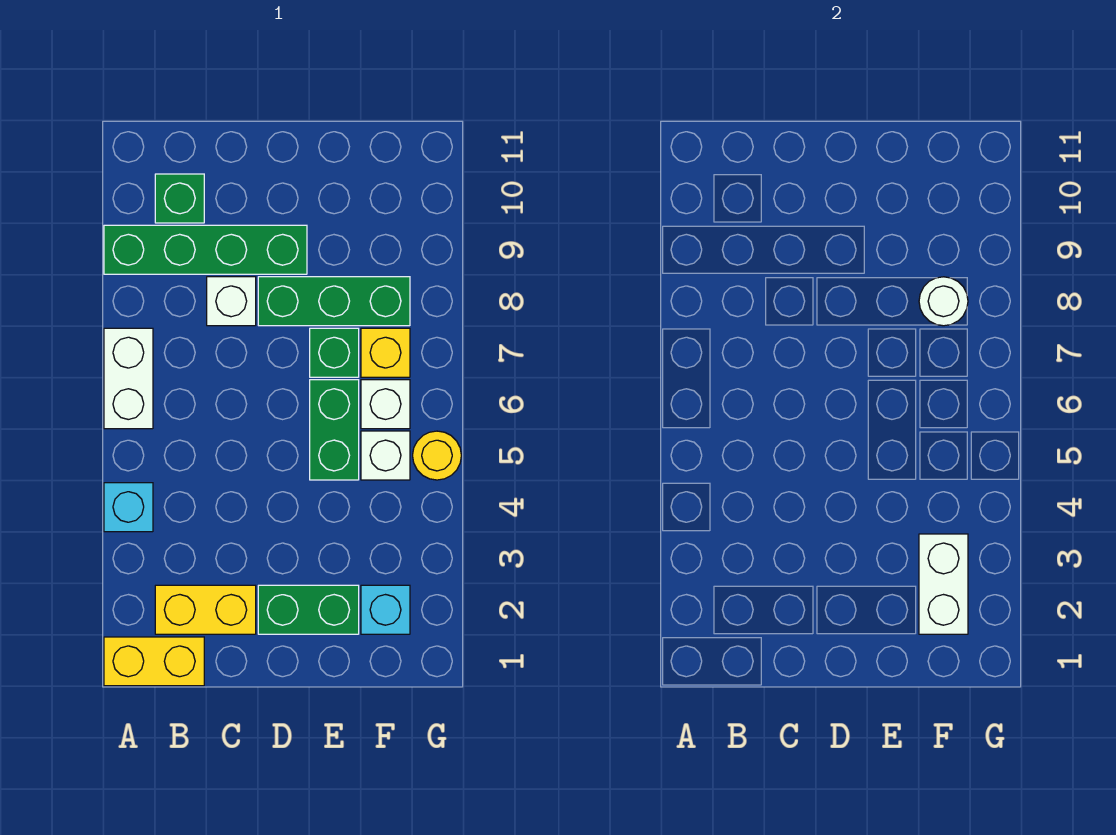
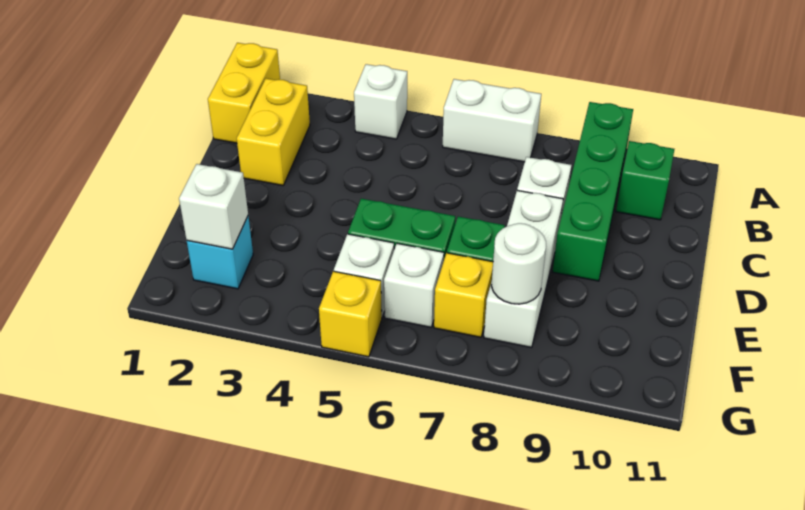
cyan 1x1 brick [104,483,153,532] -> white 1x1 brick [354,64,407,139]
green 1x2 brick [258,585,359,634] -> none
green 1x3 brick [258,277,410,326] -> white 1x3 brick [484,190,563,348]
white 1x2 brick [919,534,968,634] -> white 1x1 brick [179,164,248,249]
yellow 1x1 round brick [413,431,461,480] -> yellow 1x1 brick [319,271,382,357]

